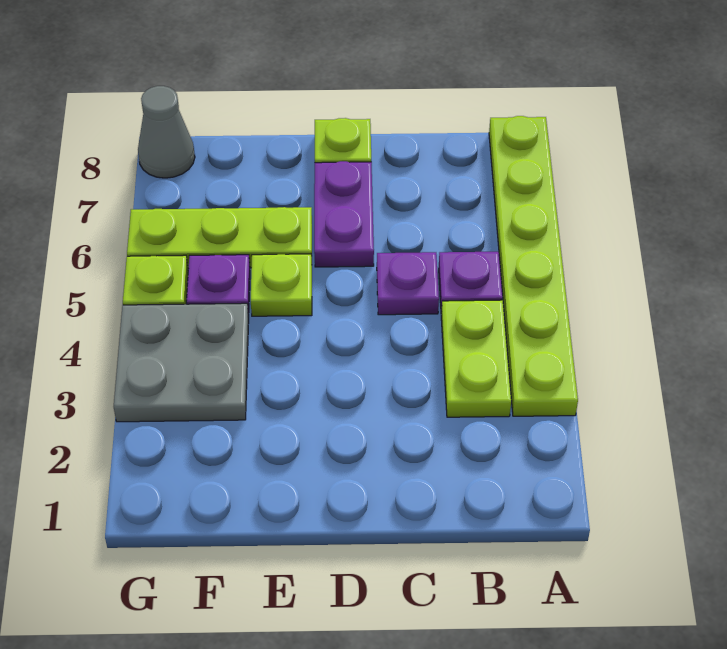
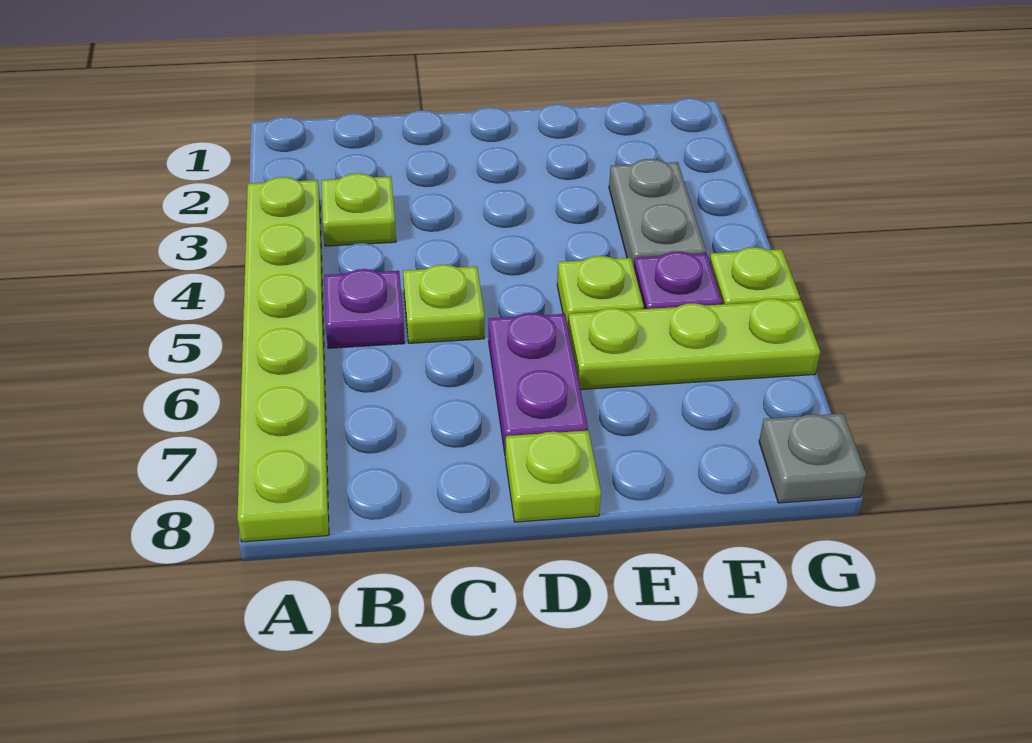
lime 1x2 plate [441,300,511,417] -> lime 1x1 plate [322,173,396,246]
purple 1x1 plate [377,252,439,315] -> lime 1x1 plate [403,265,484,343]
grey 2x2 plate [114,303,249,422] -> grey 1x2 plate [609,159,706,266]
grey 1x1 cone [138,86,195,178] -> grey 1x1 plate [759,414,866,503]

